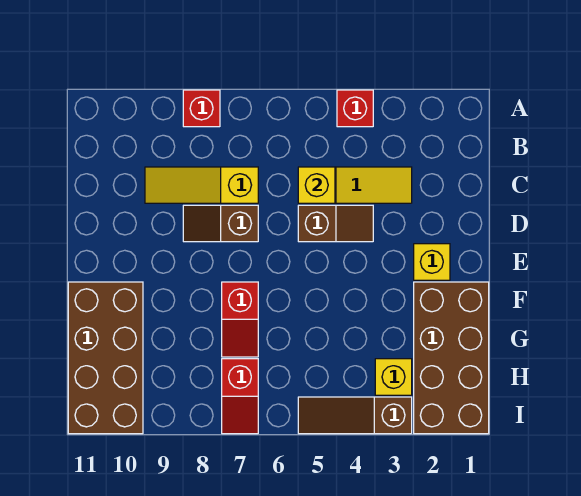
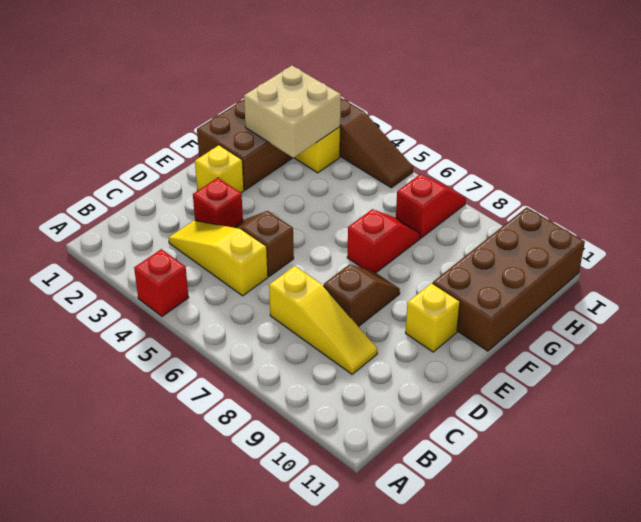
red 1x1 brick [183,90,220,127] -> red 1x1 brick moved to [193,178,243,227]
yellow 1x1 brick [298,167,335,203] -> yellow 1x1 brick moved to [406,283,460,352]
brown 1x2 slope [183,205,258,242] -> brown 1x2 slope turned to [324,265,400,327]
none -> tan 2x2 brick [244,66,341,158]

